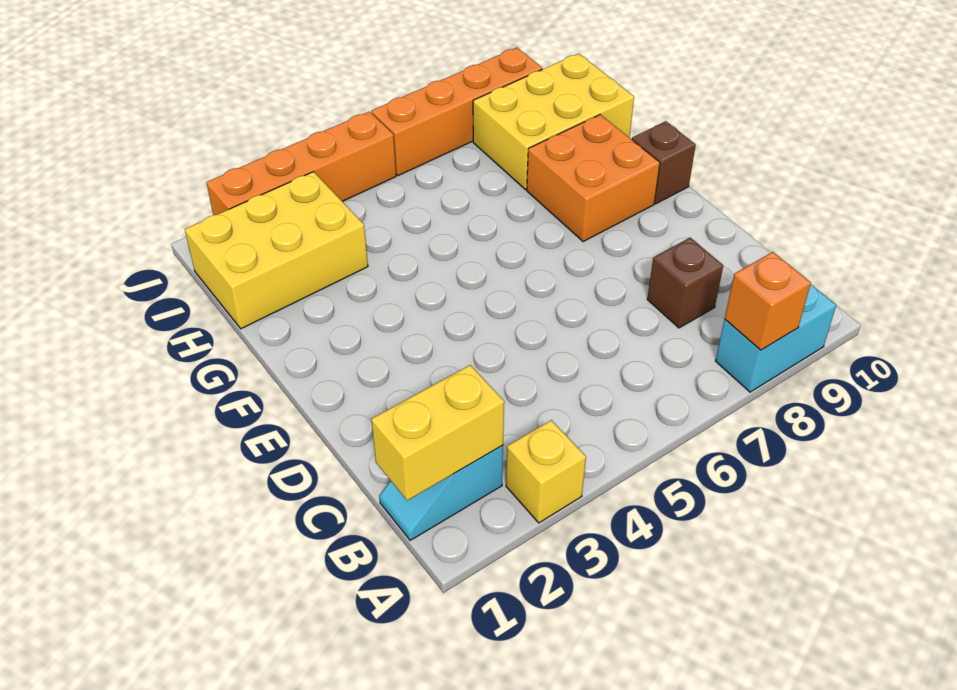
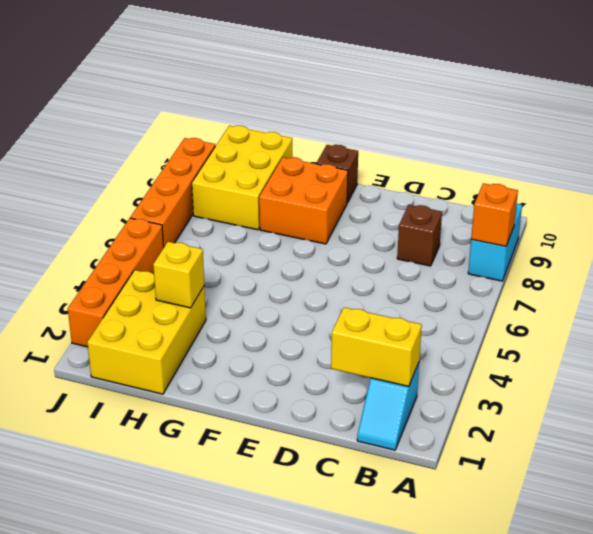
yellow 1x1 brick [506,420,586,523] -> yellow 1x1 brick moved to [153,242,204,308]
yellow 1x2 brick [371,365,504,500] -> yellow 1x2 brick turned to [331,307,422,386]

